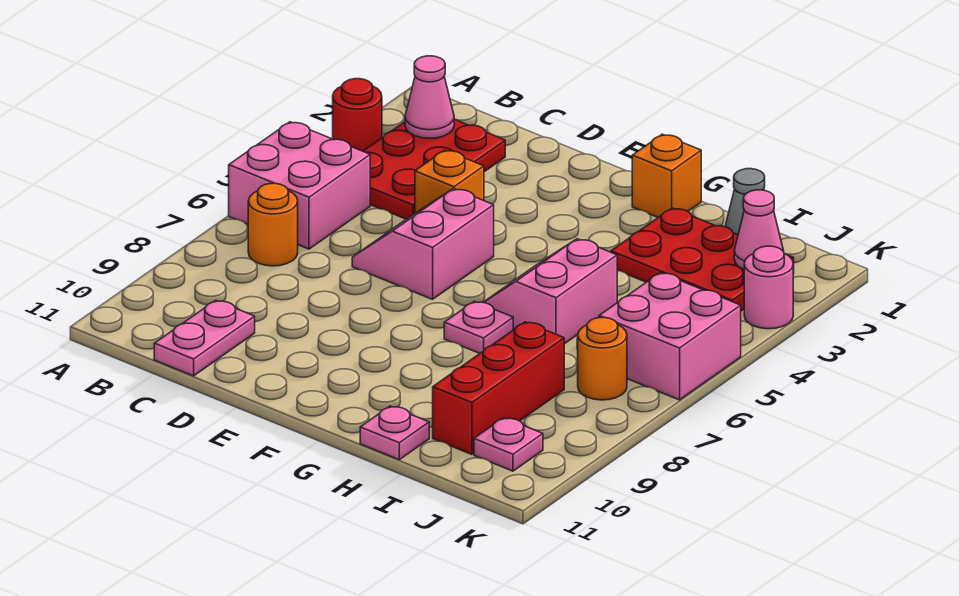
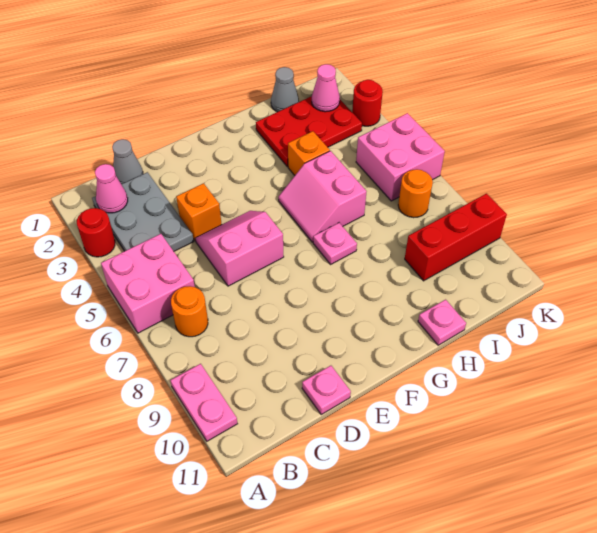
red 2x3 plate [363,119,505,219] -> grey 2x3 plate [92,172,194,251]
none -> grey 1x1 cone [112,139,143,184]
pink 1x2 plate [154,300,255,376] -> pink 1x2 plate moved to [170,364,237,441]
pink 2x2 slope [352,188,494,299] -> pink 2x2 slope turned to [195,211,284,286]
orange 1x1 brick [632,134,701,217] -> orange 1x1 brick moved to [288,131,330,175]
red 1x3 brick [433,322,564,454] -> red 1x3 brick turned to [405,194,507,281]
pink 1x1 plate [474,418,543,471] -> pink 1x1 plate moved to [302,366,351,414]
pink 1x1 round brick [744,246,793,329] -> red 1x1 round brick [352,80,383,126]

